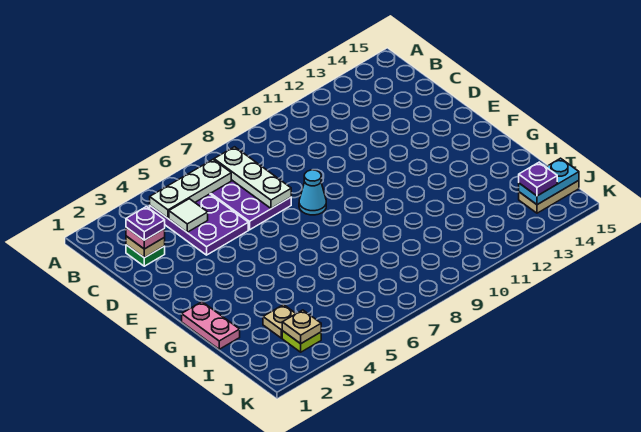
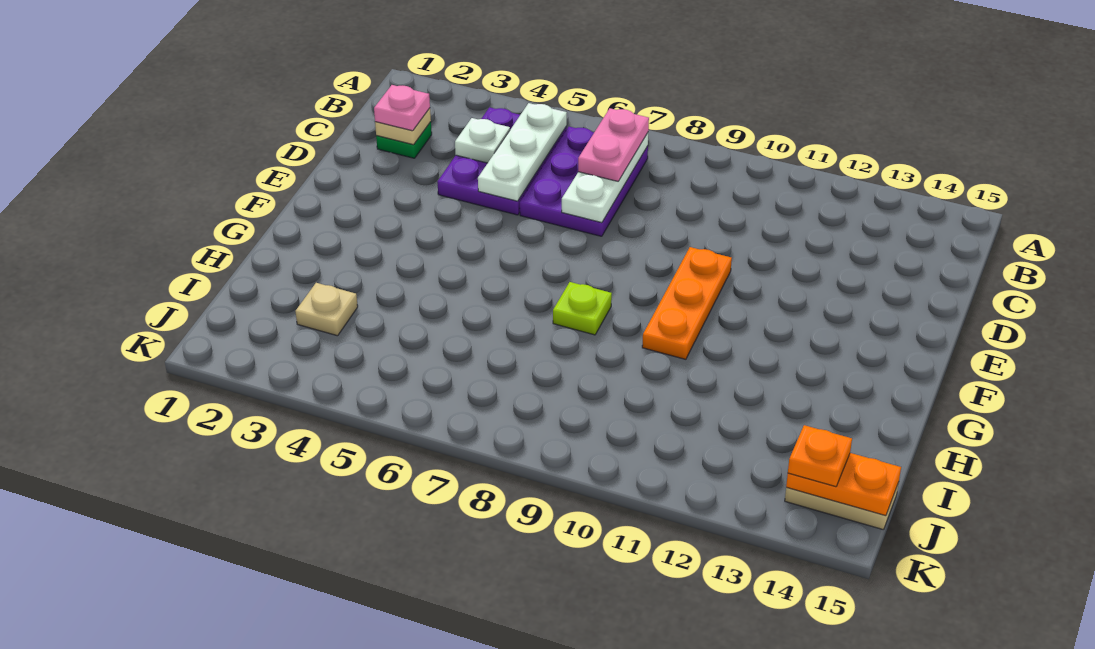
white 1x3 plate [150,160,231,218] -> white 1x3 plate turned to [478,103,567,201]
purple 1x1 plate [126,207,165,240] -> none
white 1x1 tile [169,199,208,232] -> white 1x1 plate [455,118,510,163]
cyan 1x1 cone [299,170,326,215] -> none
none -> orange 1x3 plate [642,247,732,359]
pink 1x2 plate [182,302,240,349] -> pink 1x2 plate moved to [578,108,649,181]
lime 1x1 plate [282,331,321,352] -> lime 1x1 plate moved to [553,282,612,335]
tan 1x1 plate [282,310,321,344] -> none
cyan 1x2 plate [519,158,579,205] -> orange 1x2 plate [786,453,901,516]
purple 1x1 plate [519,162,557,196] -> orange 1x1 plate [788,425,852,487]

